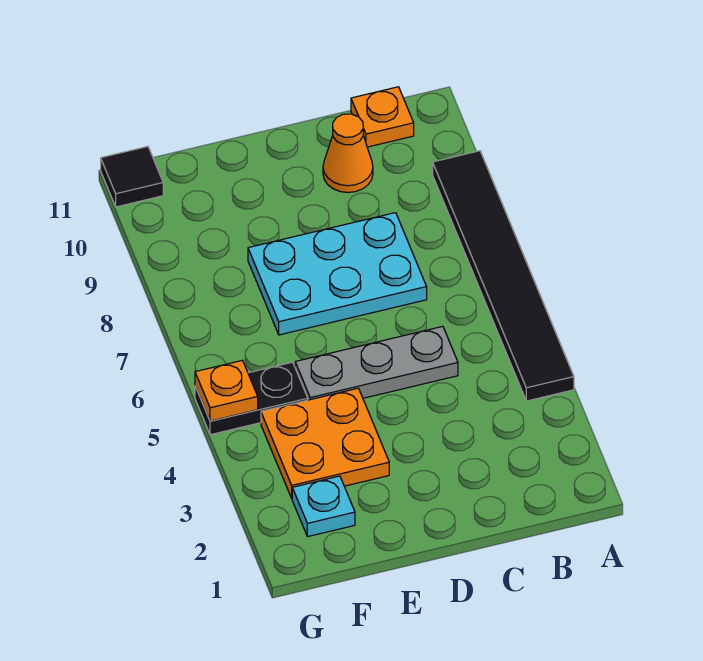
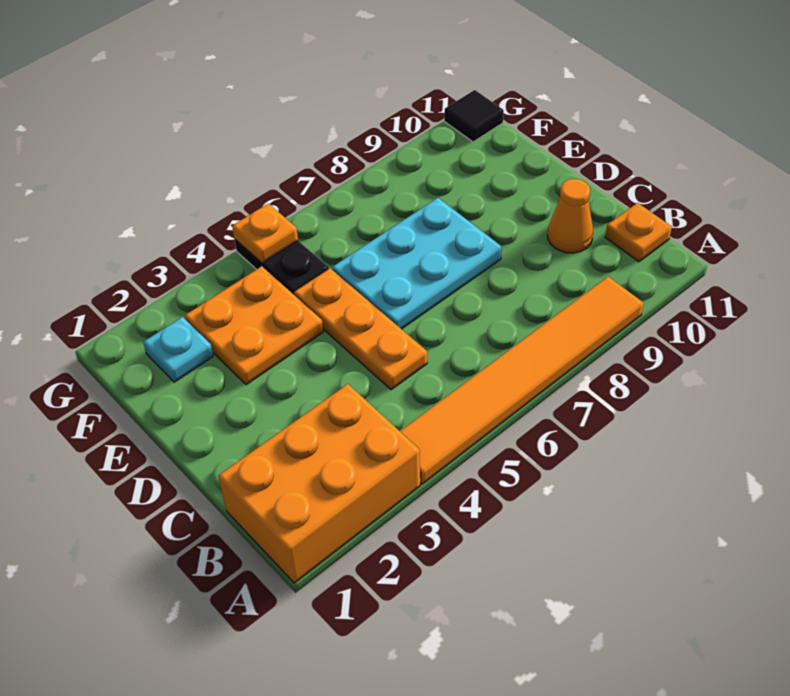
none -> orange 2x3 brick [218,384,420,583]
black 1x6 tile [433,151,574,401] -> orange 1x6 tile [400,277,644,484]
grey 1x3 plate [295,326,458,400] -> orange 1x3 plate [294,268,427,390]
cyan 2x3 plate [248,213,427,335] -> cyan 2x3 plate turned to [332,198,502,329]

